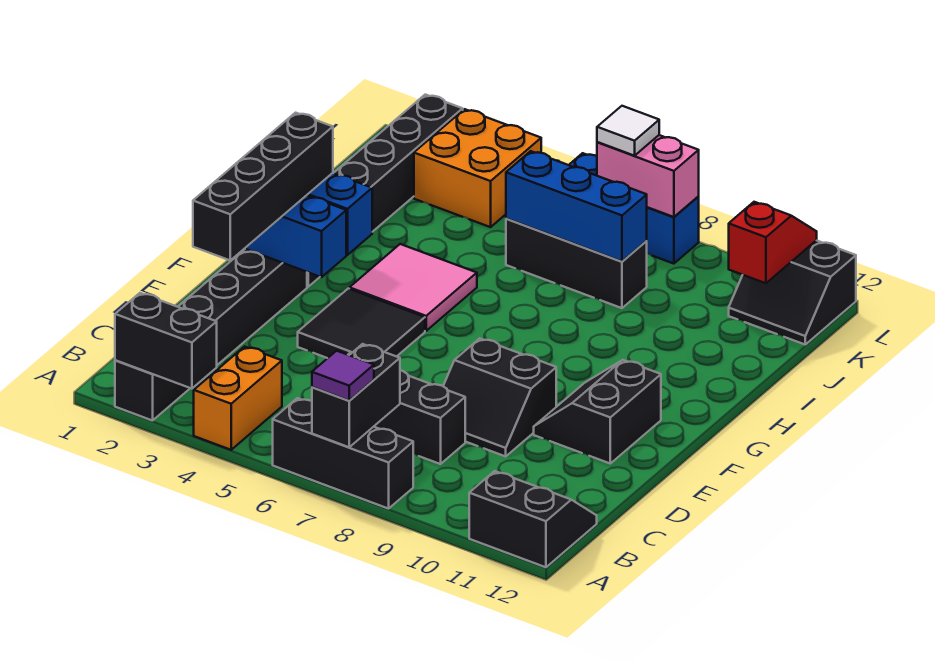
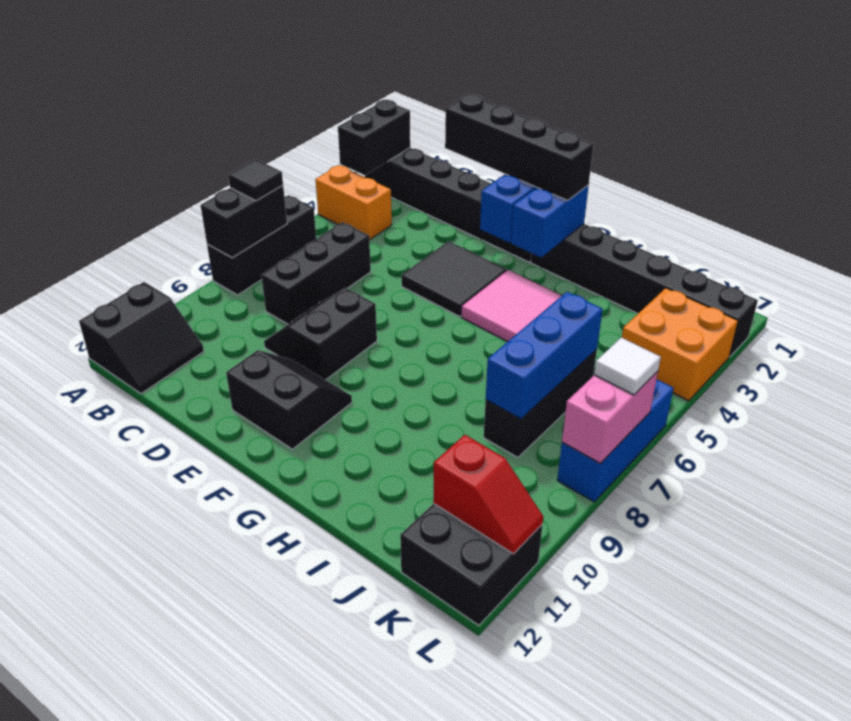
black 1x2 brick [312,344,400,447] -> black 1x2 brick turned to [200,185,287,258]
purple 1x1 tile [312,351,374,401] -> black 1x1 tile [228,159,283,201]
black 2x2 slope [729,240,856,344] -> black 2x2 brick [400,504,543,625]

